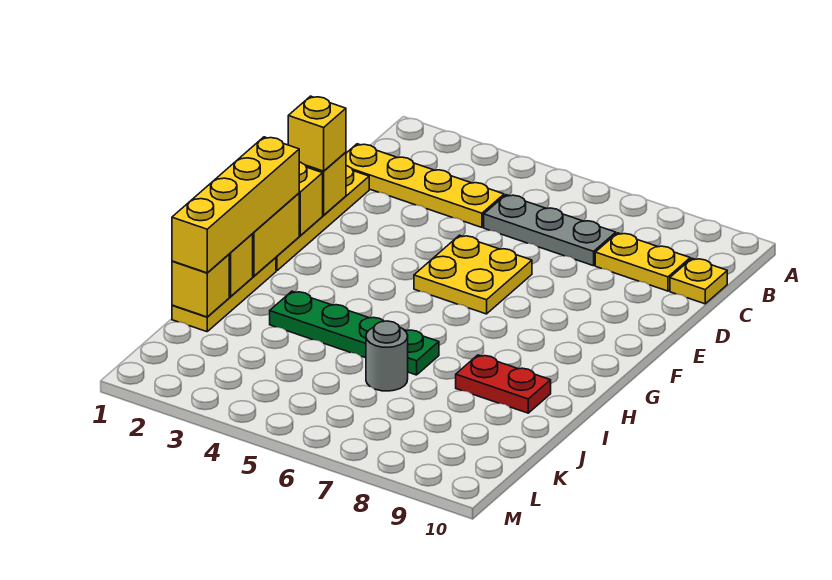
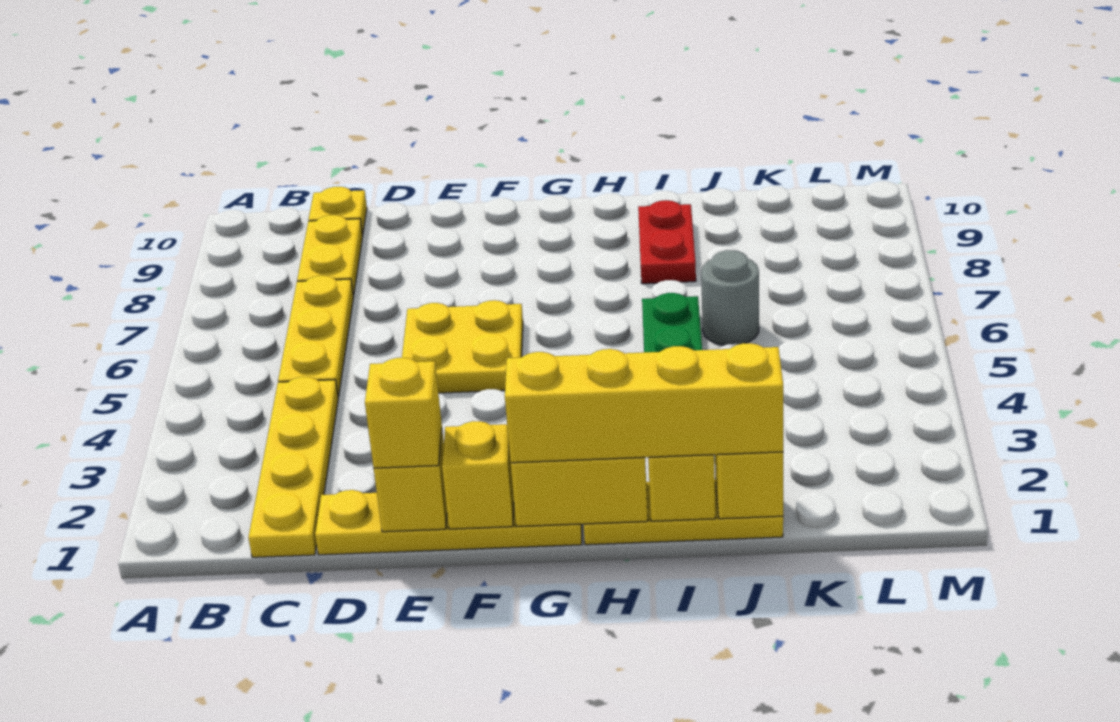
grey 1x3 plate [484,195,616,266] -> yellow 1x3 plate [278,276,354,397]

